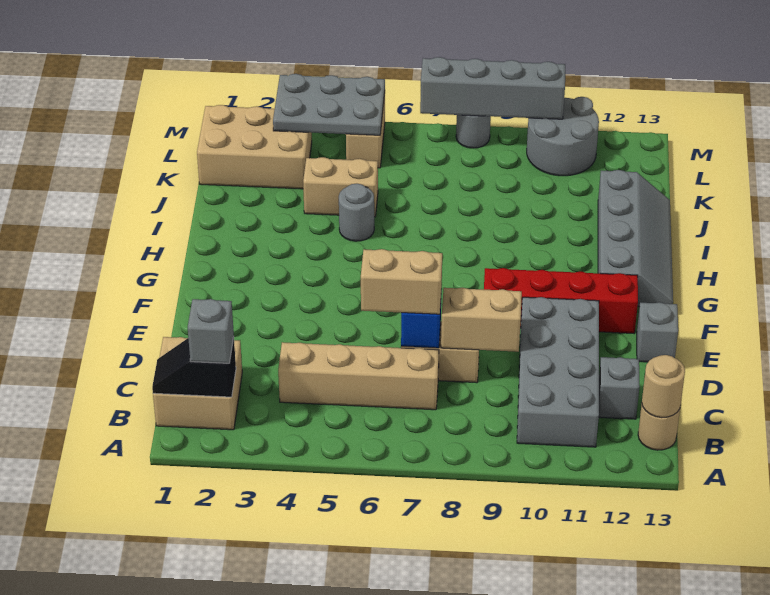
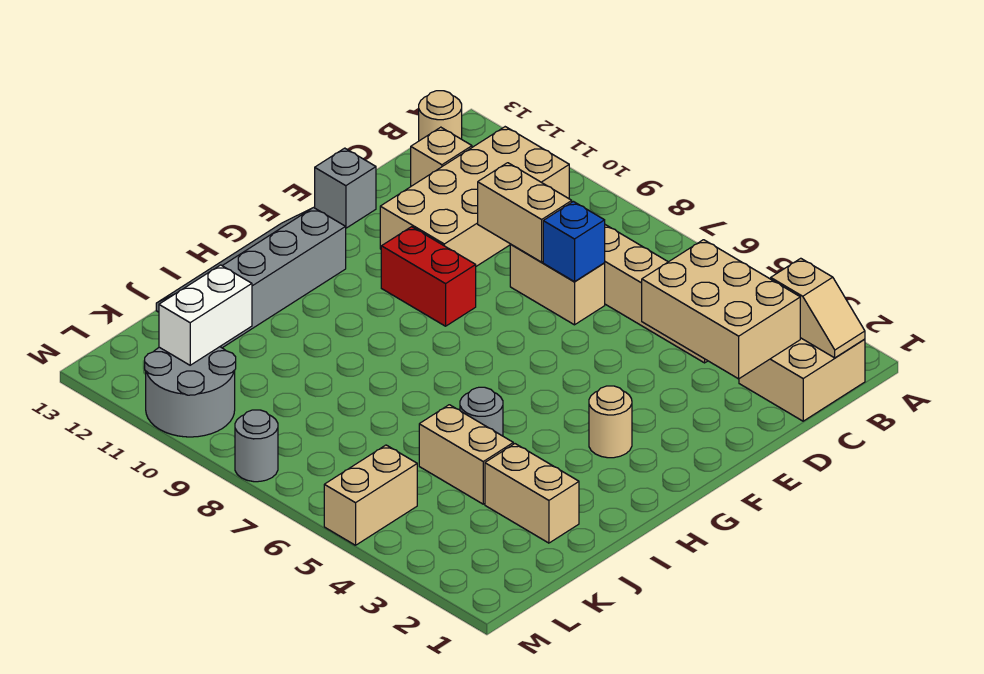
black 1x2 slope [152,337,236,397] -> tan 1x2 slope [771,258,865,358]
grey 1x1 brick [188,299,234,363] -> none
grey 2x4 brick [517,297,599,447] -> tan 2x4 brick [380,127,569,266]
tan 1x1 round brick [642,355,685,418] -> tan 1x1 round brick moved to [589,386,632,458]
grey 1x1 brick [599,357,640,419] -> tan 1x1 brick [411,127,472,186]
tan 1x2 brick [361,249,442,314] -> tan 1x2 brick moved to [485,444,579,543]
red 1x4 brick [484,268,638,333] -> red 1x2 brick [381,227,476,326]
tan 2x3 brick [197,105,312,189] -> tan 2x3 brick moved to [642,240,800,379]
none -> white 1x2 brick [159,265,252,365]
grey 2x3 plate [273,74,385,135] -> none
grey 1x4 brick [420,57,565,119] -> none

